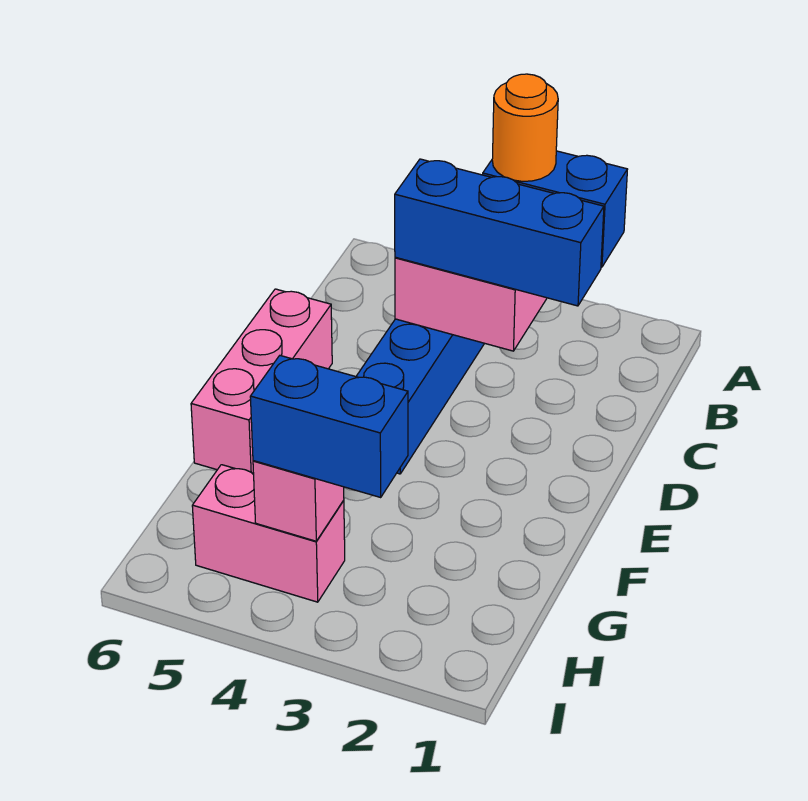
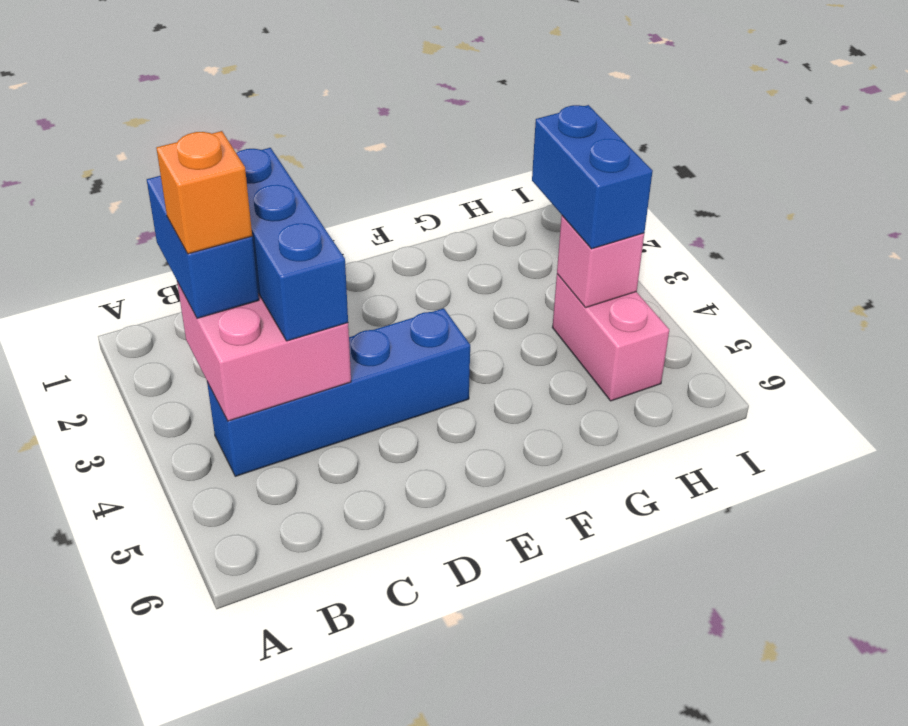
orange 1x1 round brick [492,74,558,181] -> orange 1x1 brick [156,131,252,254]
pink 1x3 brick [191,289,332,474] -> none

